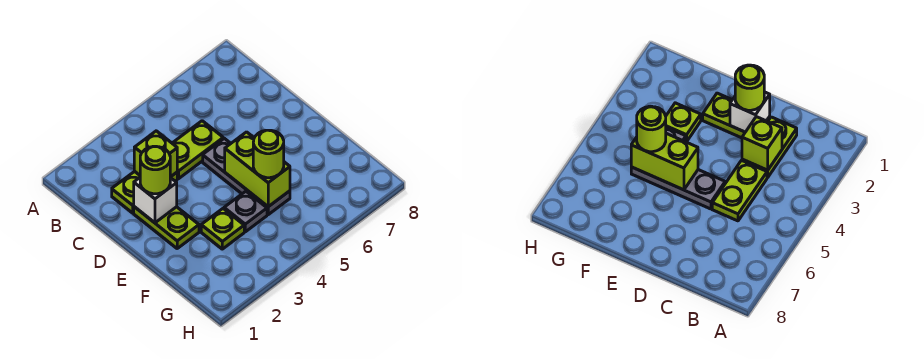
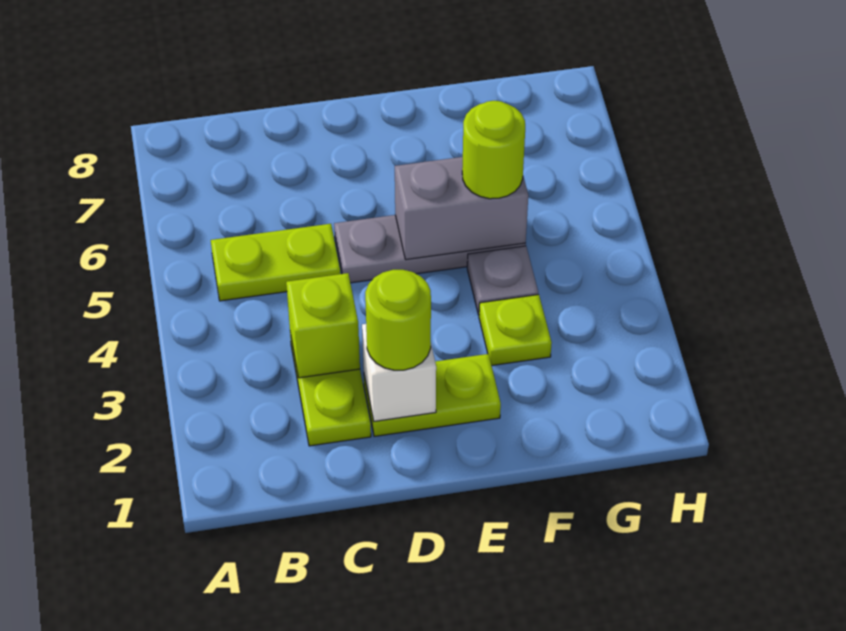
lime 1x2 plate [172,121,223,179] -> lime 1x2 plate turned to [211,224,340,301]
lime 1x2 brick [225,132,290,207] -> grey 1x2 brick [395,157,528,260]

